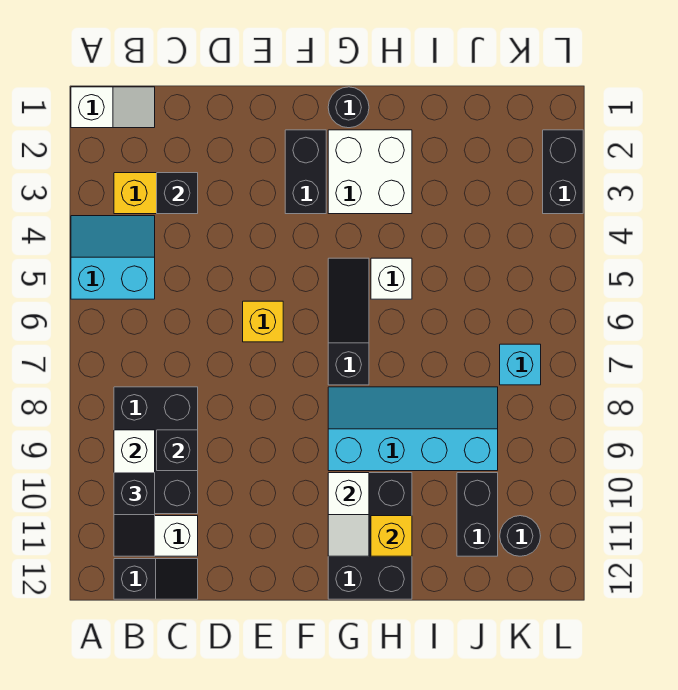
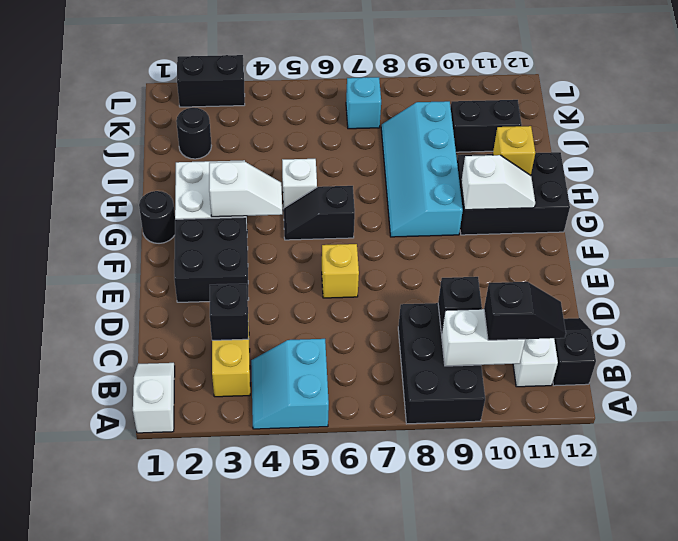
black 2x3 brick [114,387,198,514] -> black 2x3 brick turned to [398,303,485,424]
black 1x2 brick [285,130,326,214] -> black 2x2 brick [174,217,249,302]
none -> white 1x2 slope [209,162,282,217]
black 1x3 slope [328,258,369,385] -> black 1x2 slope [283,186,355,240]
black 1x1 round brick [500,516,540,556] -> black 1x1 round brick moved to [176,108,211,159]

